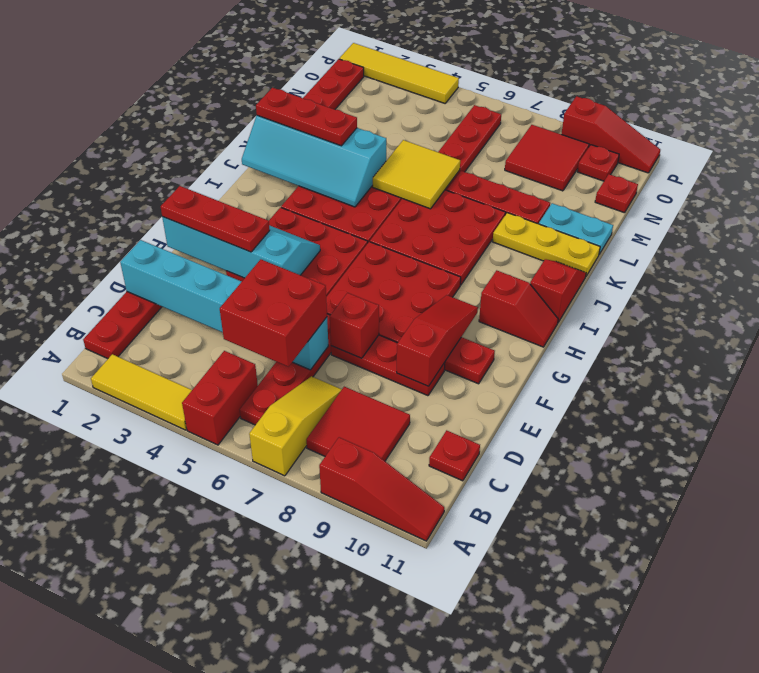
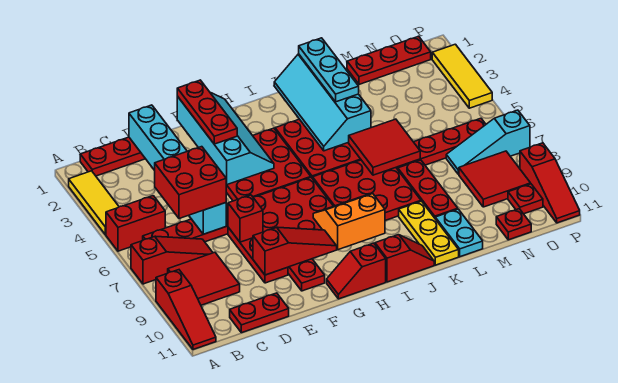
yellow 1x3 slope [249,376,342,476] -> red 1x3 slope [131,236,213,284]
red 1x1 plate [429,430,480,481] -> red 1x2 plate [230,293,289,333]
none -> orange 2x2 slope [313,194,385,250]
red 1x2 slope [479,270,558,347] -> red 1x2 slope turned to [327,243,386,299]
red 1x3 plate [256,88,357,146] -> cyan 1x3 plate [299,38,359,102]
yellow 2x2 tile [373,140,460,209] -> red 2x2 tile [349,119,420,175]
none -> cyan 1x3 slope [446,110,530,174]
yellow 1x4 tile [339,43,459,103] -> yellow 1x3 tile [432,44,492,108]

